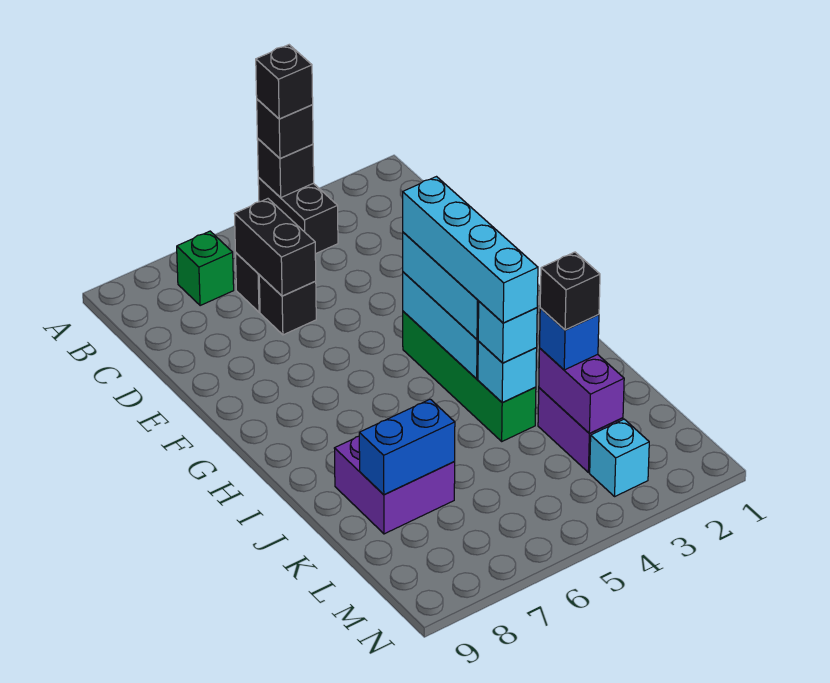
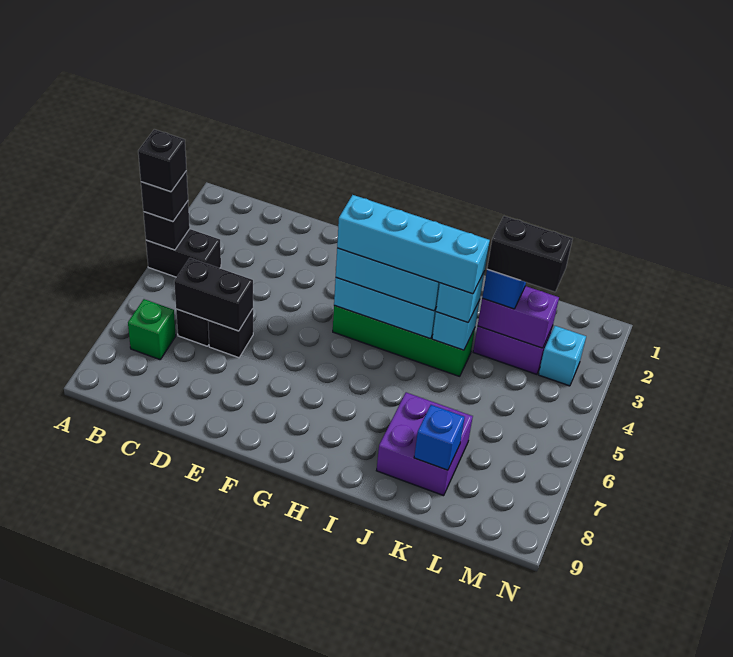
black 1x1 brick [540,252,600,330] -> black 1x2 brick [487,216,573,292]
blue 1x2 brick [359,399,455,495] -> blue 1x1 brick [414,405,465,470]

